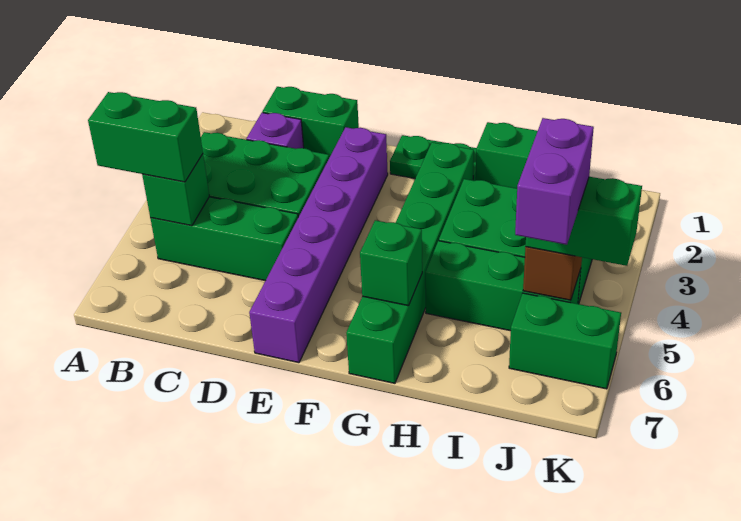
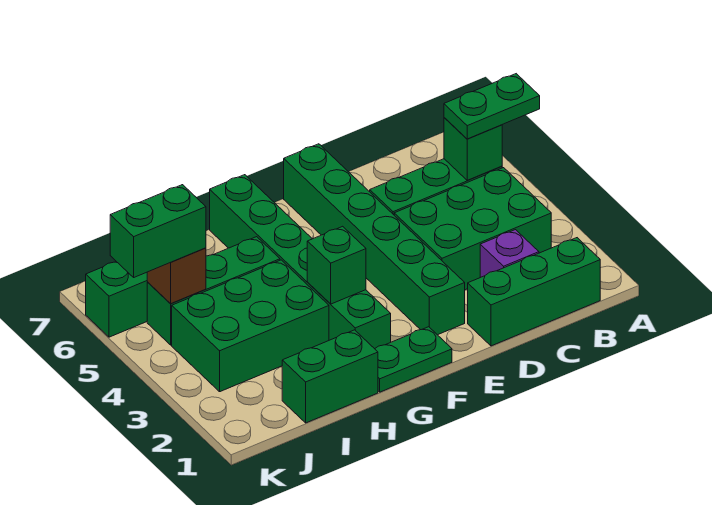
green 1x2 brick [88,92,203,182] -> green 1x2 plate [444,74,540,139]
green 1x2 brick [262,87,359,158] -> green 1x3 brick [468,238,600,346]
purple 1x6 brick [249,127,388,363] -> green 1x6 brick [284,144,465,335]
green 1x1 brick [360,220,422,306] -> green 1x1 brick moved to [307,226,366,304]
purple 1x2 brick [515,118,594,245] -> none

